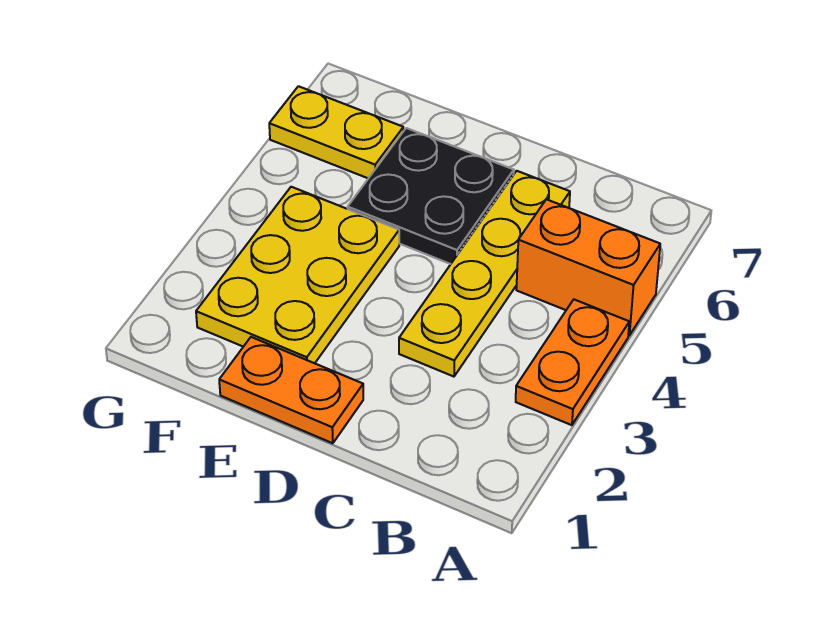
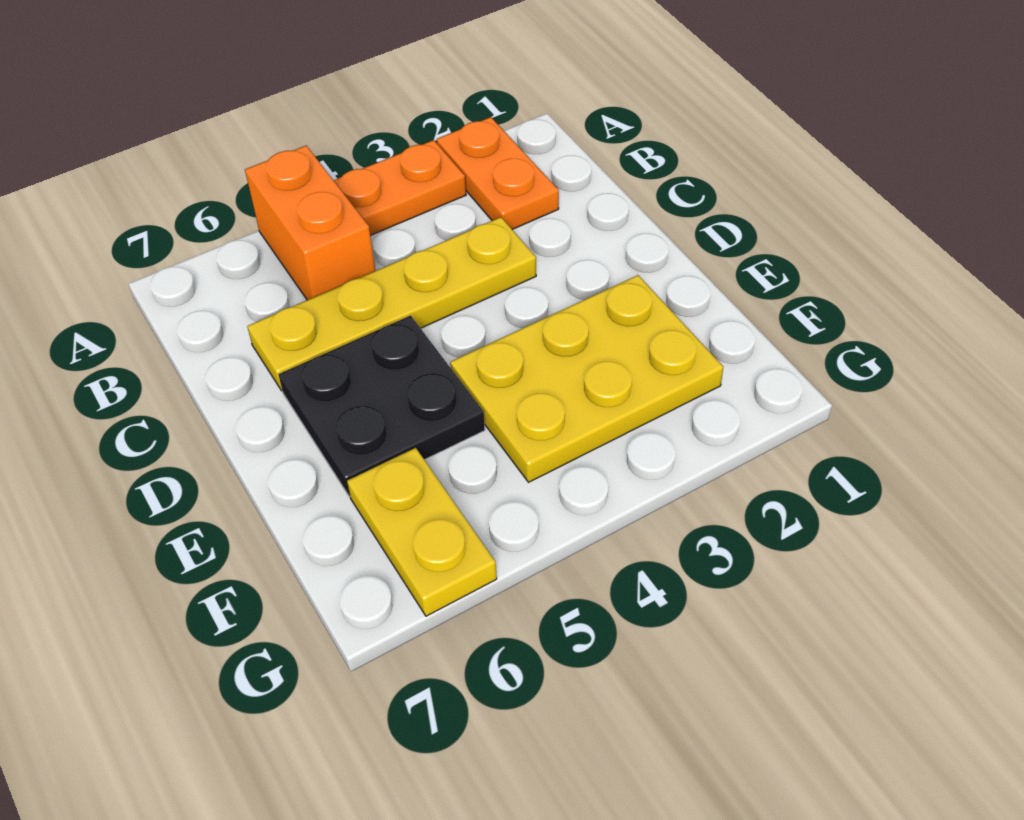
orange 1x2 plate [219,337,363,443] -> orange 1x2 plate moved to [437,117,559,229]

